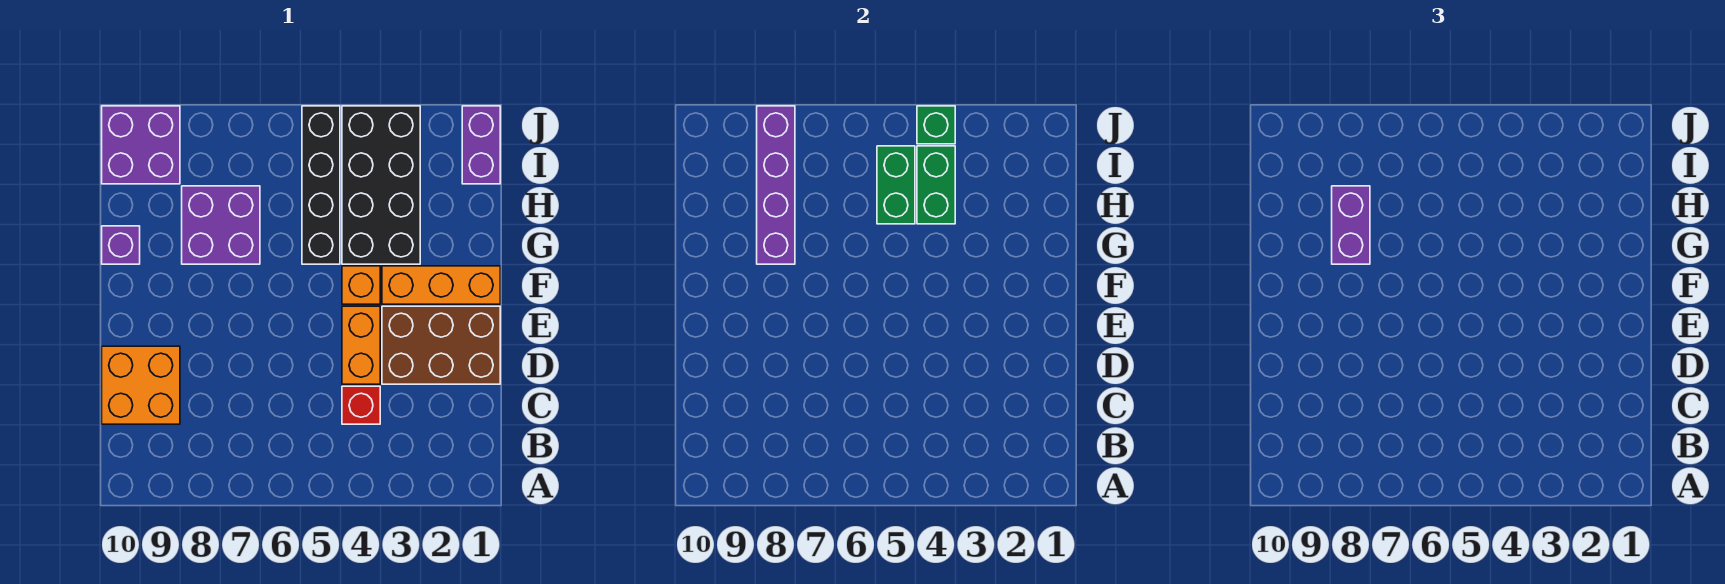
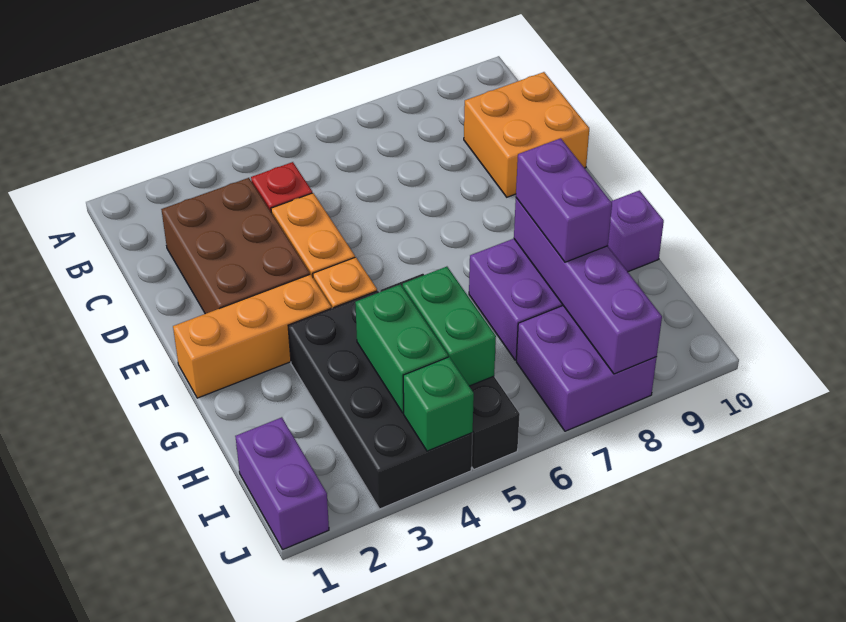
brown 2x3 brick [382,306,500,384] -> brown 2x3 brick turned to [161,178,310,314]
purple 2x2 brick [102,106,180,184] -> purple 2x2 brick moved to [516,306,657,431]

